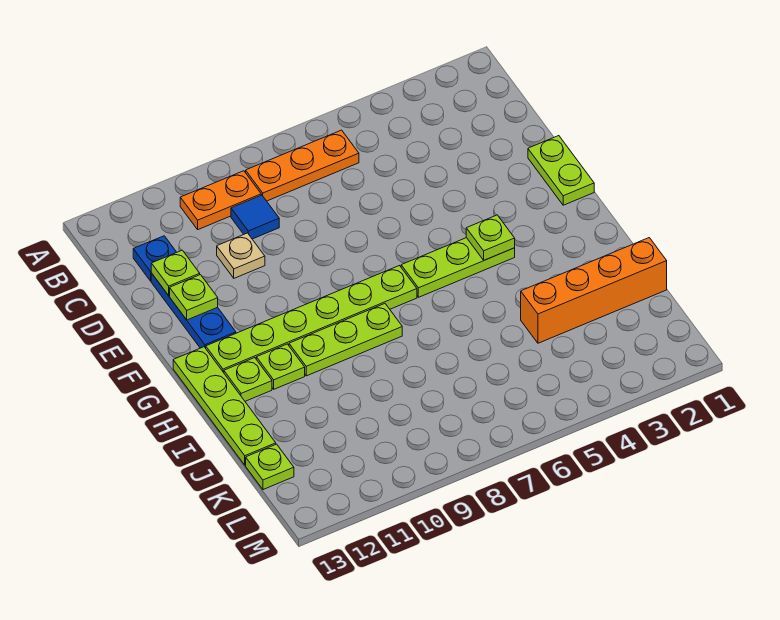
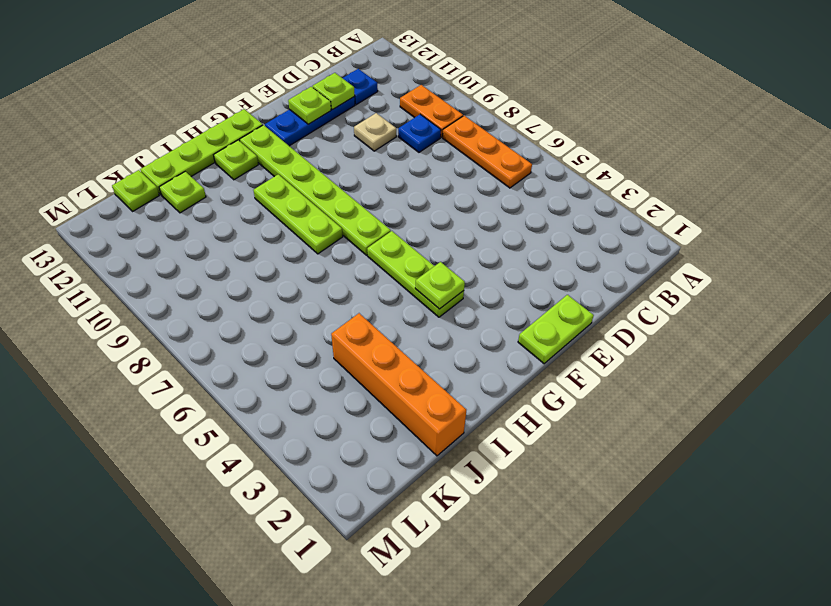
blue 1x1 tile [231,195,279,239] -> blue 1x1 plate [398,114,441,152]
lime 1x1 plate [256,344,305,389] -> lime 1x1 plate moved to [159,172,206,213]

